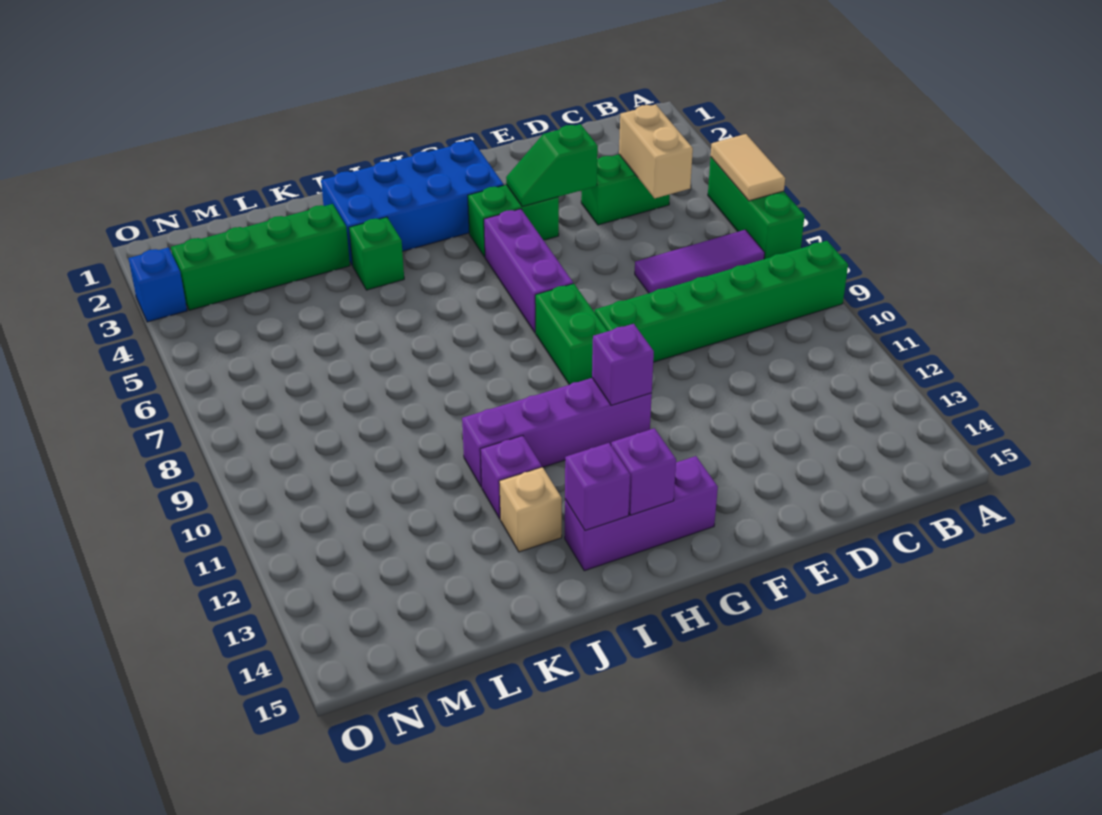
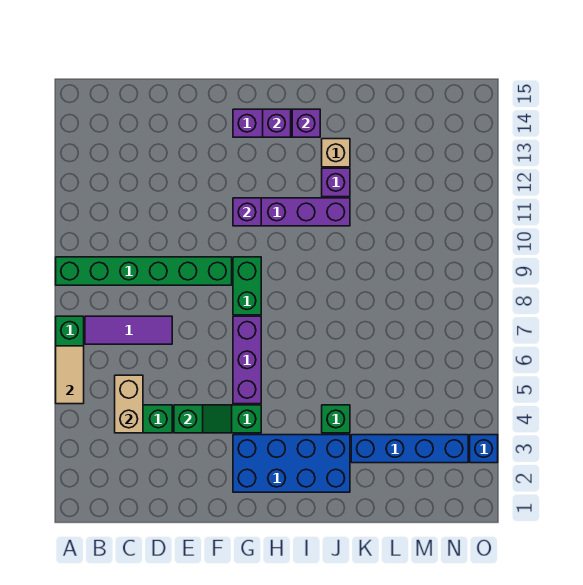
green 1x4 brick [171,204,350,310] -> blue 1x4 brick [351,435,468,463]

